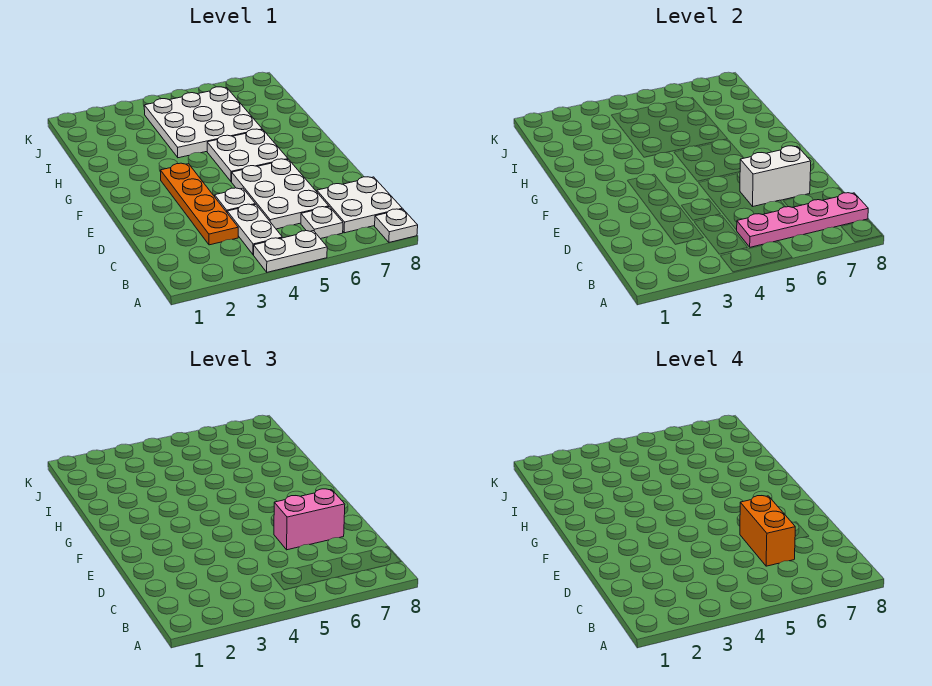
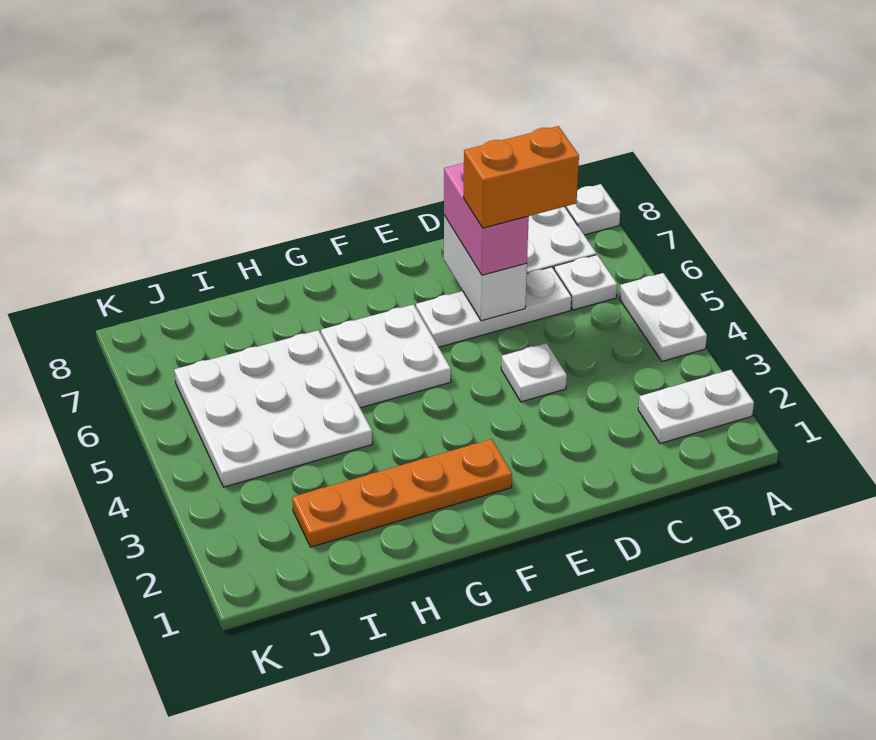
white 1x2 plate [227,204,282,255] -> white 1x2 plate moved to [638,370,754,443]
pink 1x4 plate [737,193,868,247] -> none
orange 1x4 plate [160,163,238,245] -> orange 1x4 plate moved to [292,439,512,547]
white 2x3 plate [232,159,329,229] -> white 1x3 plate [416,267,572,347]

